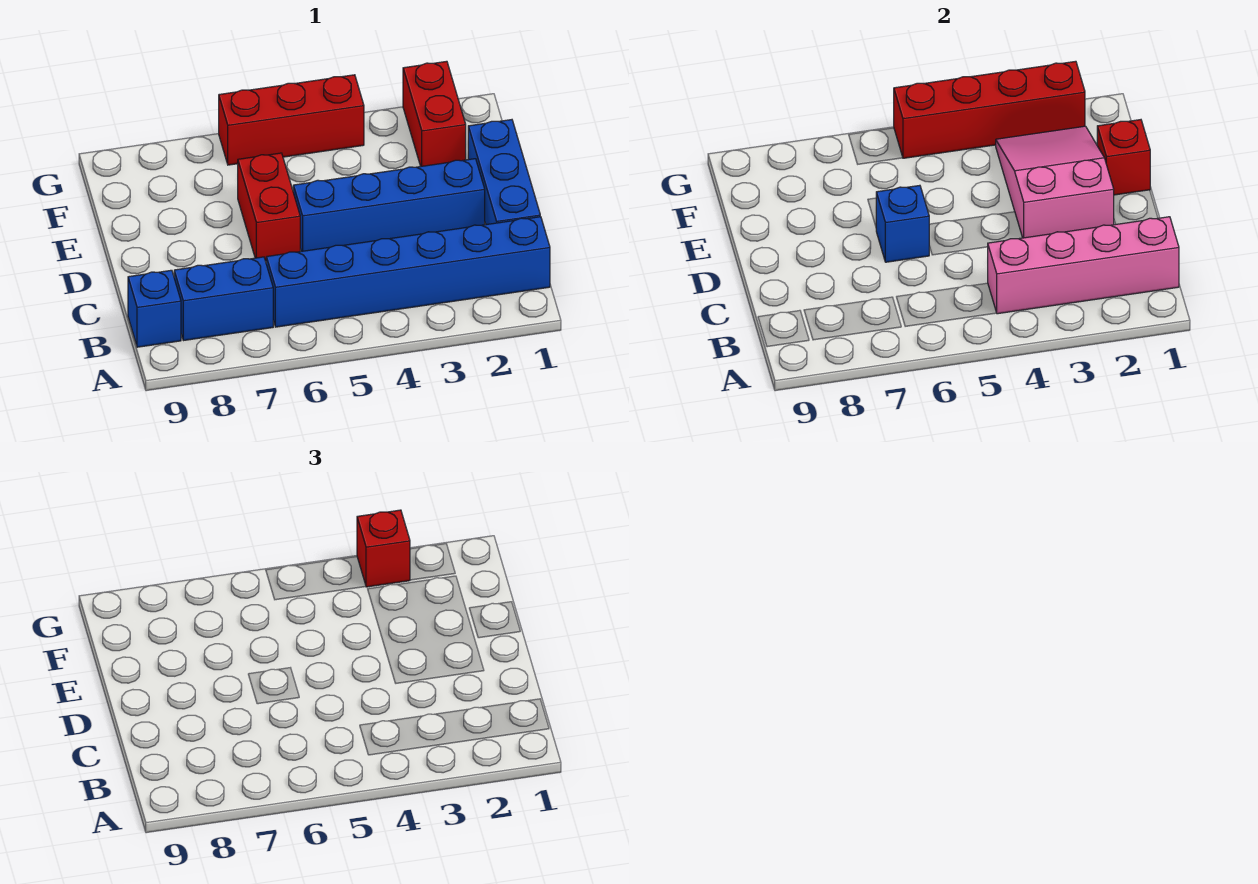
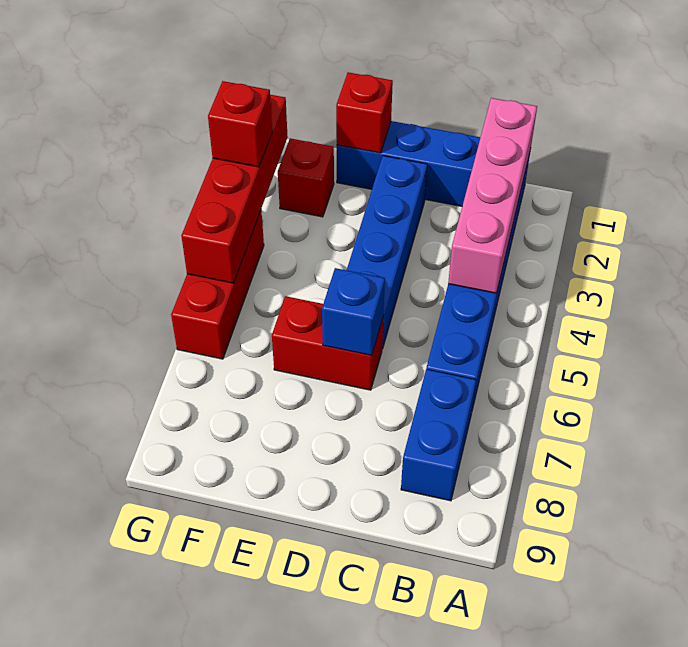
blue 1x1 brick [128,270,181,347] -> none
pink 2x3 slope [996,126,1114,238] -> none
red 1x2 brick [403,61,466,166] -> red 1x1 brick [278,138,334,217]

